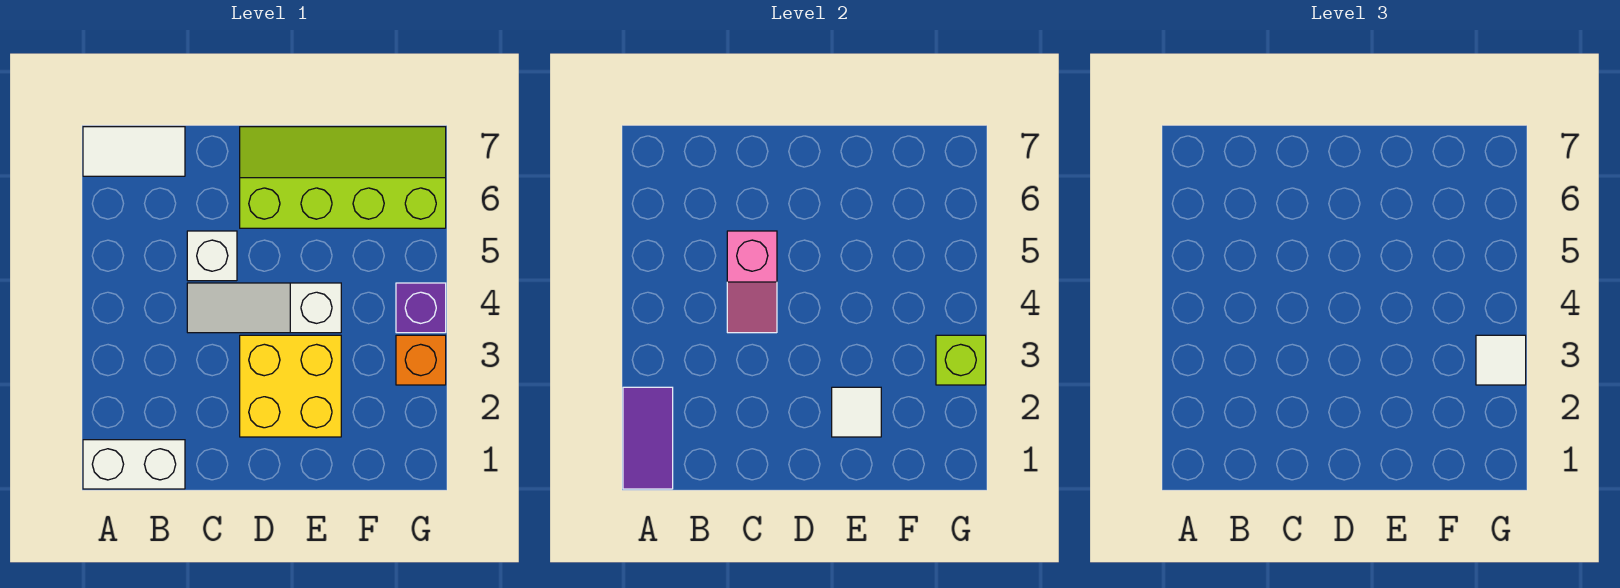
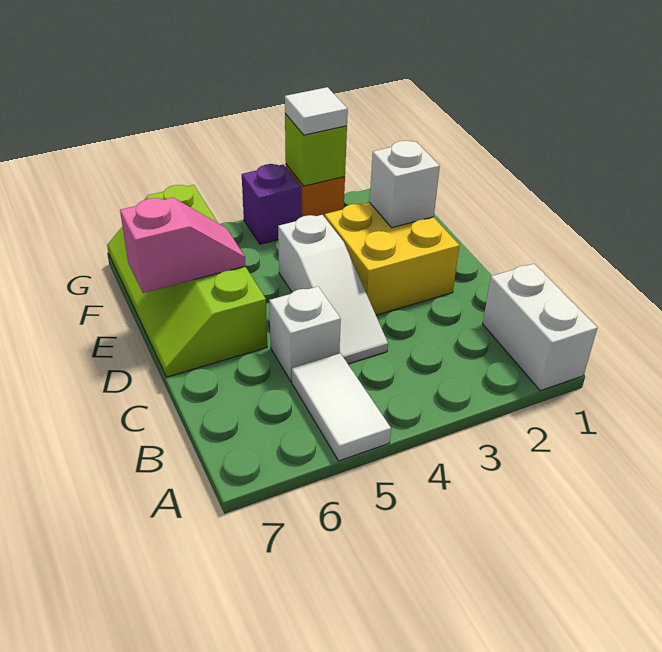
purple 1x2 tile [623,387,673,489] -> none
white 1x2 tile [83,127,185,176] -> white 1x2 tile moved to [292,353,391,461]
pink 1x2 slope [727,231,777,333] -> pink 1x2 slope moved to [120,198,246,293]
white 1x1 tile [832,387,881,437] -> white 1x1 brick [370,141,440,228]

